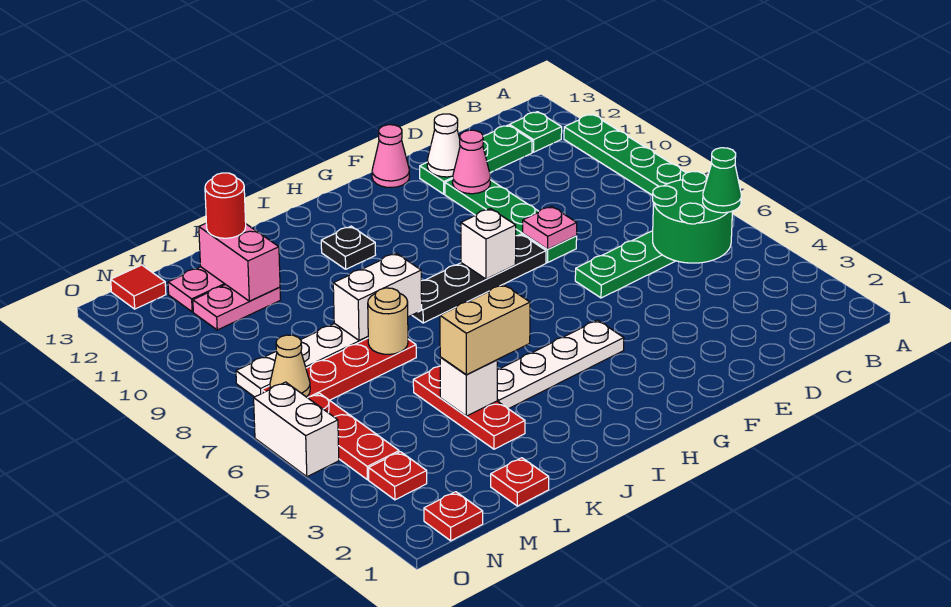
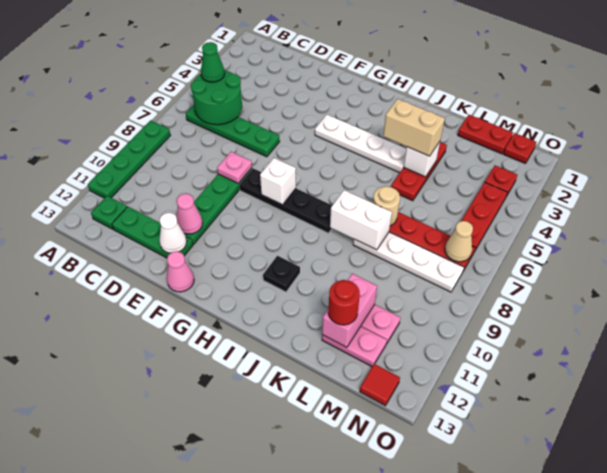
red 1x1 plate [491,458,549,506] -> red 1x2 plate [458,115,513,154]
white 1x2 brick [254,382,339,477] -> none

